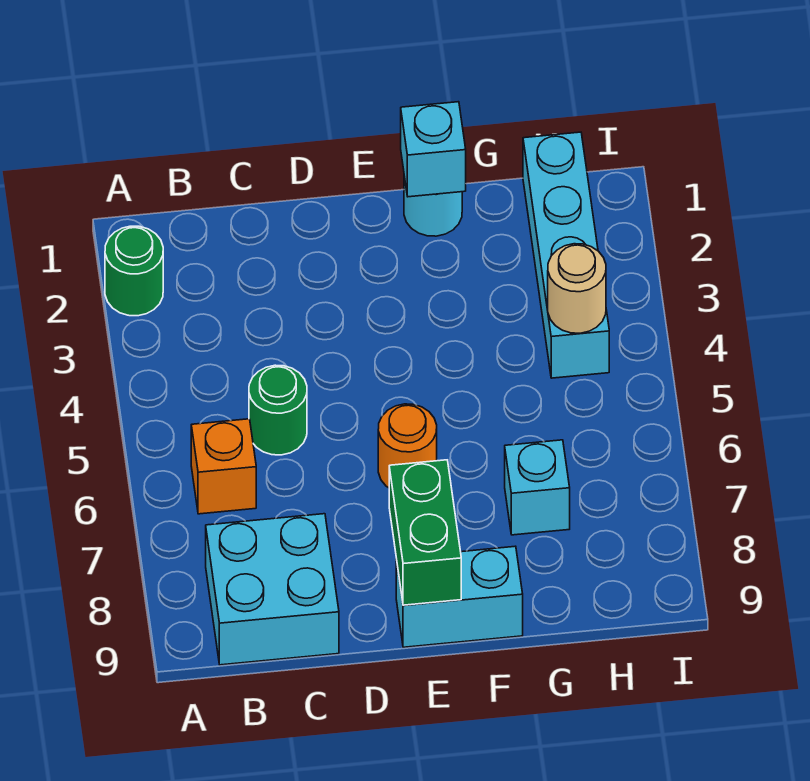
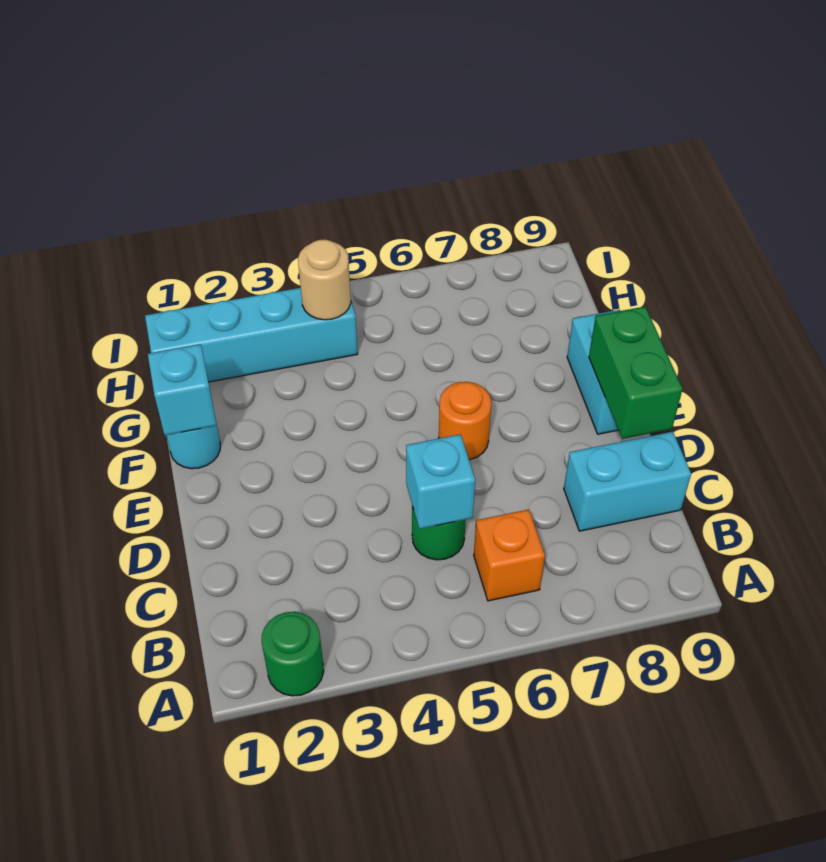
cyan 2x2 brick [206,514,339,665] -> cyan 1x2 brick [564,432,691,531]
green 1x2 brick [389,460,461,605] -> green 1x2 brick turned to [589,307,682,439]
cyan 1x1 brick [505,440,570,535] -> cyan 1x1 brick moved to [406,434,475,529]

